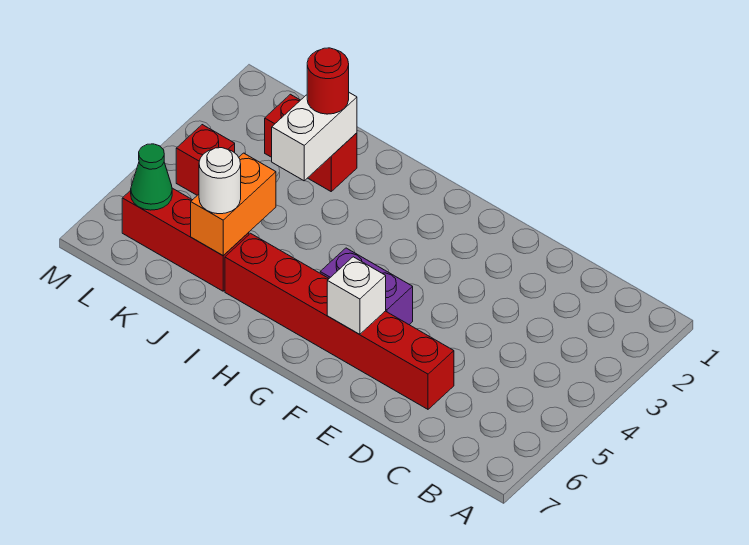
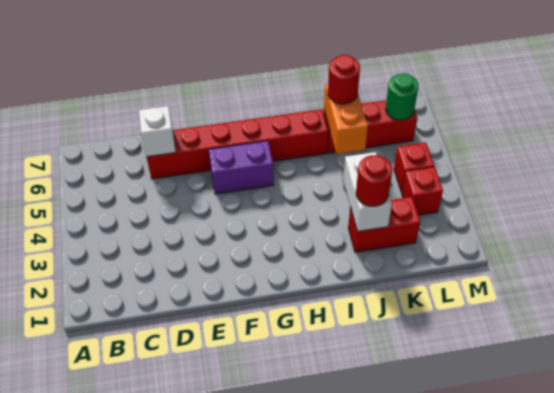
white 1x1 brick [327,257,386,334] -> white 1x1 brick moved to [139,106,176,157]
white 1x1 round brick [199,148,241,214] -> red 1x1 round brick [328,55,360,104]
none -> red 1x1 brick [402,167,443,215]
green 1x1 cone [131,144,172,210] -> green 1x1 round brick [386,73,419,120]

